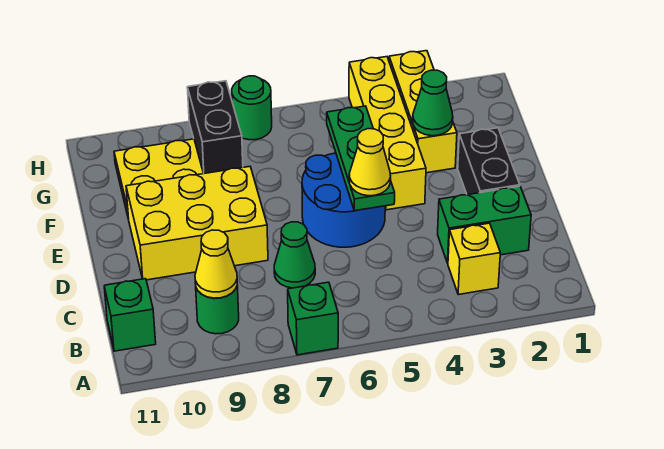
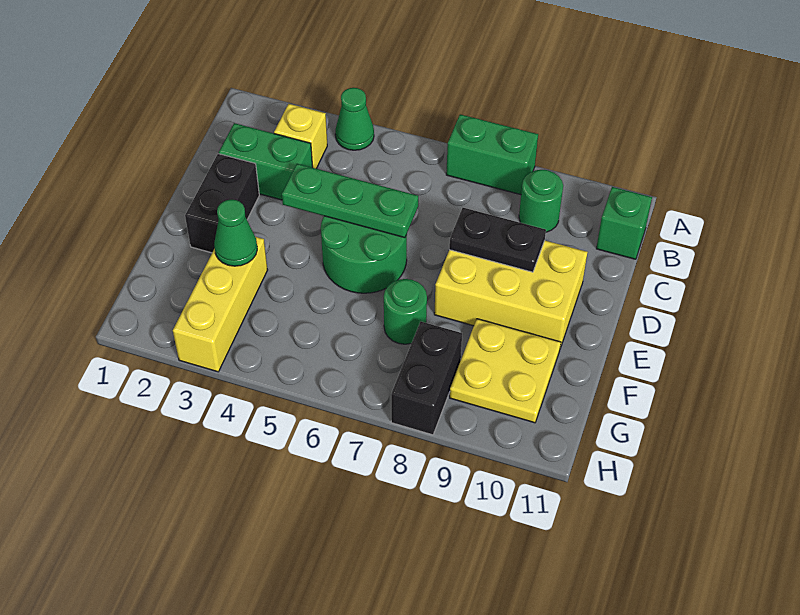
green 1x1 brick [288,282,338,355] -> green 1x2 brick [446,114,538,195]
yellow 1x1 cone [195,230,237,298] -> none
green 1x1 cone [274,222,315,288] -> green 1x1 cone moved to [335,88,374,150]
blue 2x2 round brick [302,153,385,247] -> green 2x2 round brick [321,216,407,293]
green 1x3 plate [327,106,395,211] -> green 1x3 plate turned to [282,164,418,238]
yellow 1x1 cone [349,129,391,196] -> none
none -> black 1x2 plate [449,208,546,272]
yellow 1x4 brick [349,57,426,210] -> none
green 1x1 round brick [232,76,272,140] -> green 1x1 round brick moved to [384,279,427,344]

